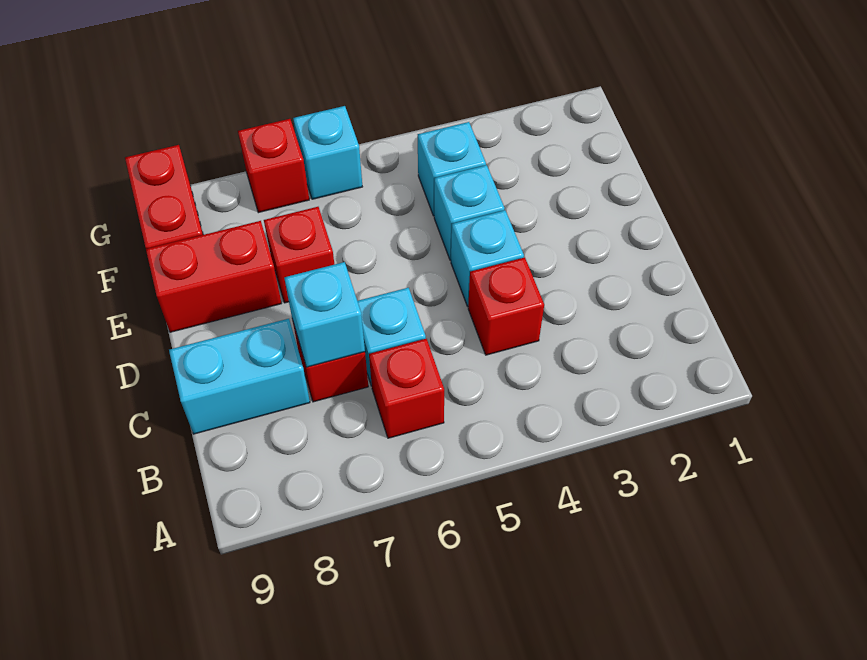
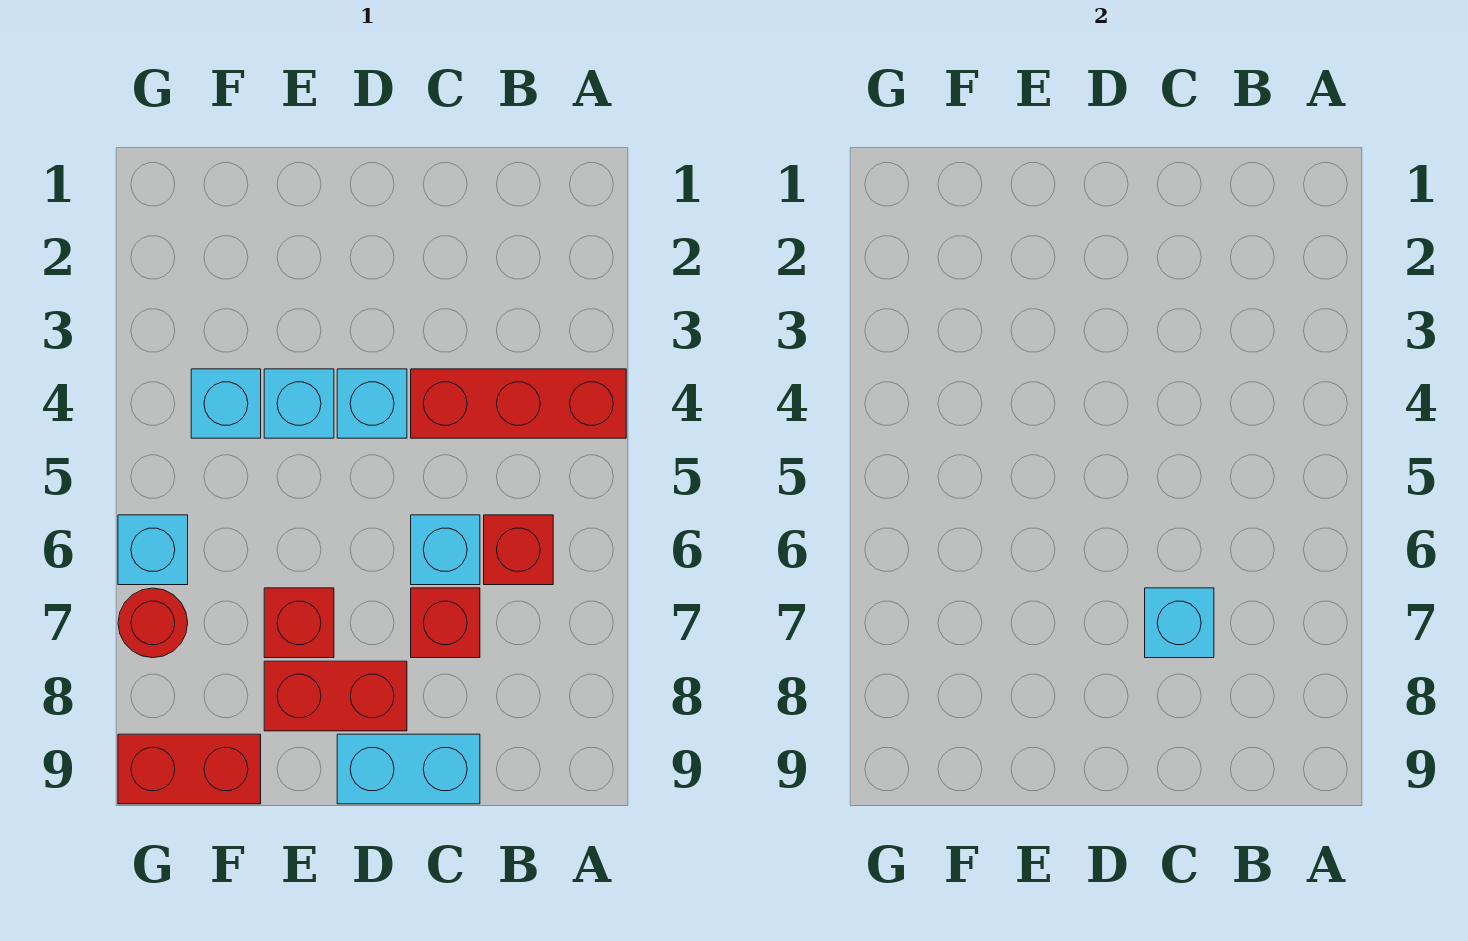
red 1x1 brick [468,258,544,355] -> red 1x3 brick [411,369,626,438]
cyan 1x2 brick [169,319,310,434] -> cyan 1x2 brick turned to [337,734,480,804]
red 1x2 brick [146,221,281,332] -> red 1x2 brick turned to [264,661,407,731]
red 1x1 brick [238,119,309,213] -> red 1x1 round brick [118,588,188,658]

